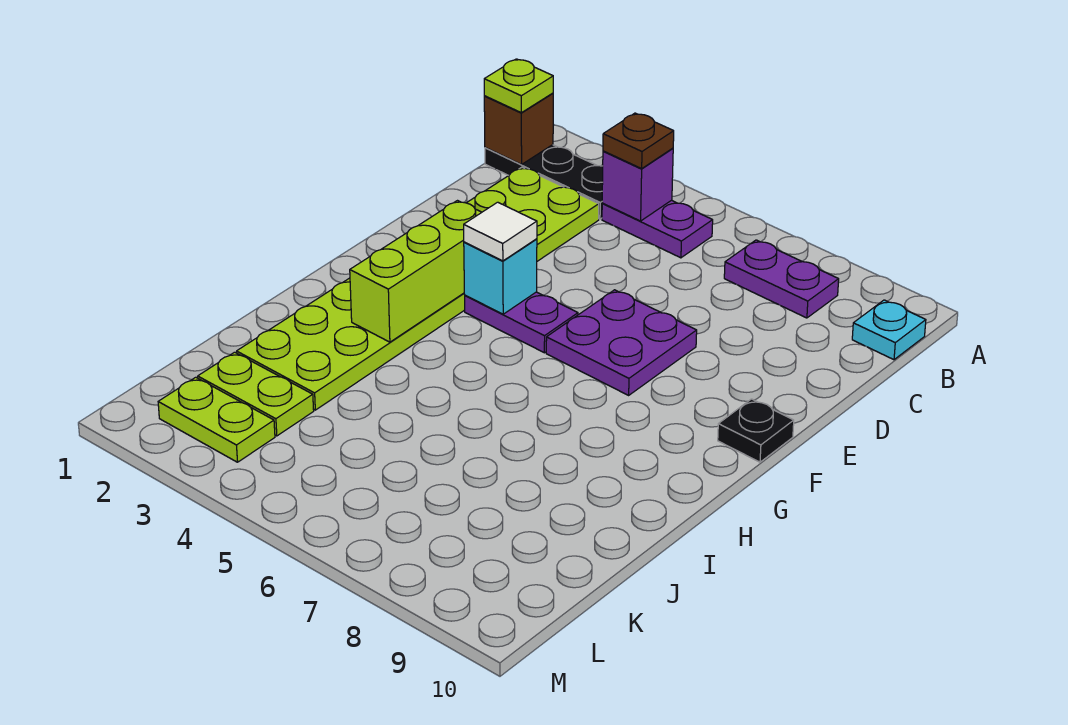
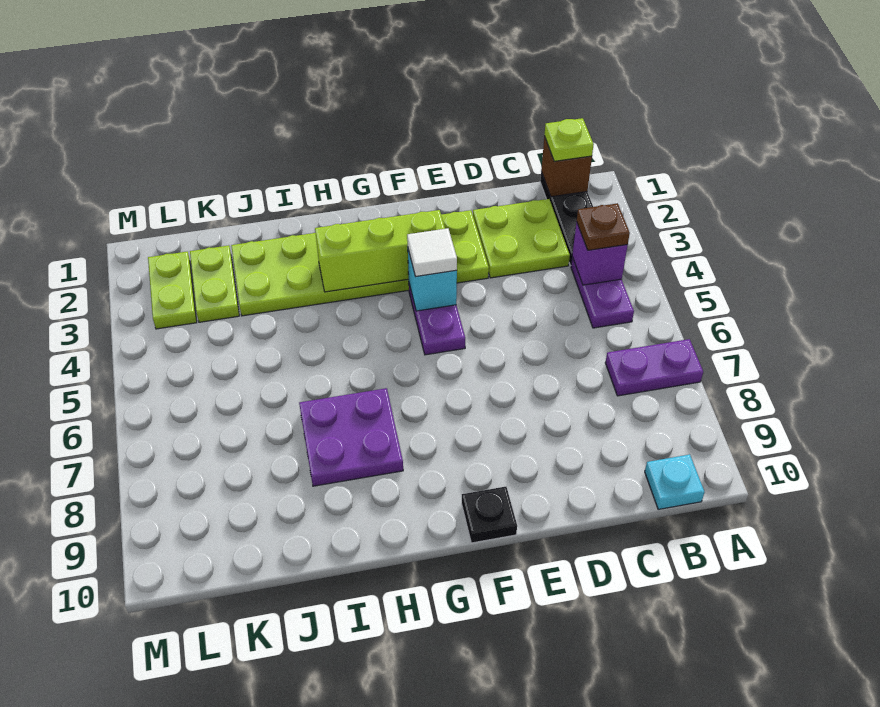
purple 1x2 plate [724,240,839,318] -> purple 1x2 plate turned to [605,339,703,396]
purple 2x2 plate [546,290,697,395] -> purple 2x2 plate moved to [299,388,403,486]

